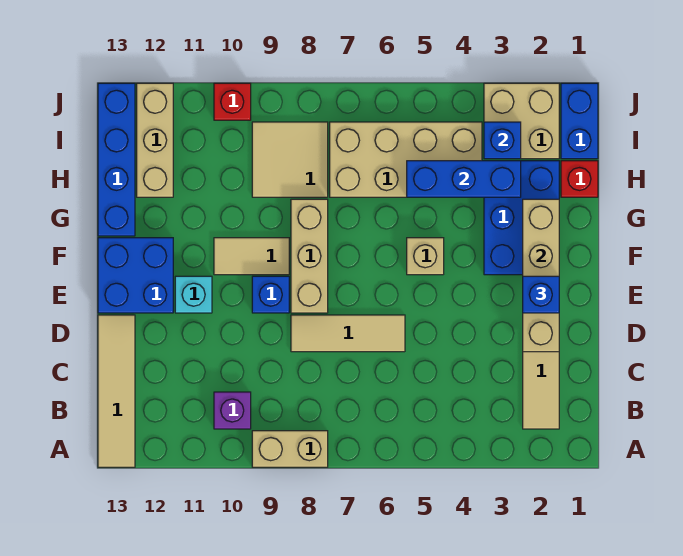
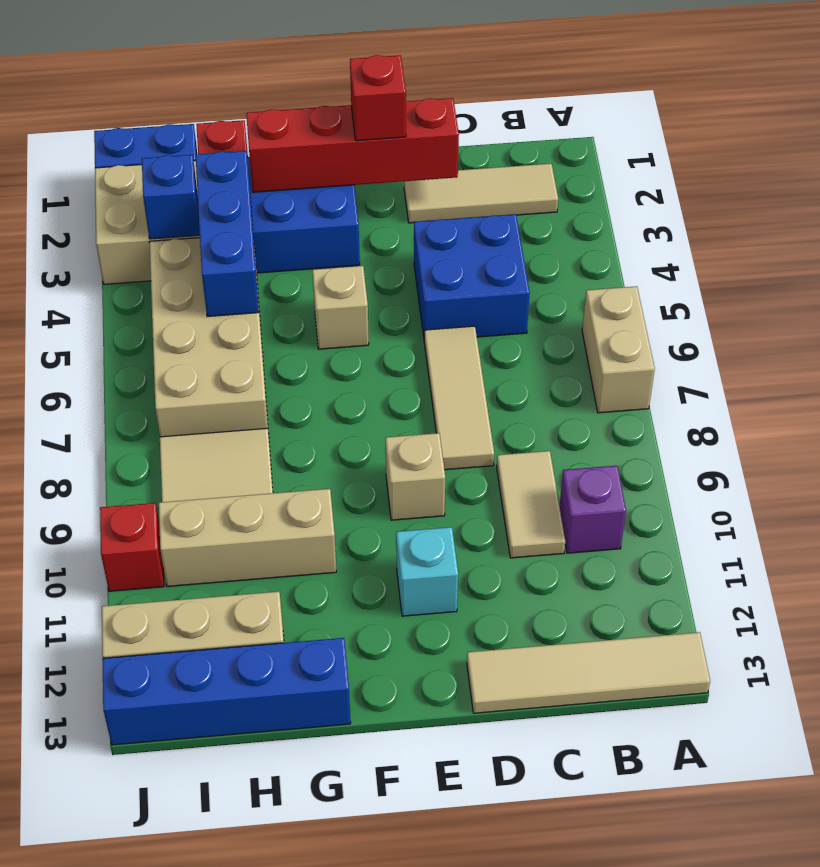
tan 1x2 brick [252,431,328,467] -> tan 1x2 brick moved to [582,286,655,413]
tan 1x4 brick [523,199,559,352] -> red 1x4 brick [246,98,459,192]
blue 1x1 brick [523,276,559,313] -> red 1x1 brick [350,55,406,141]
tan 1x3 brick [291,199,328,313] -> tan 1x3 brick moved to [159,489,336,586]
blue 1x1 brick [252,276,289,313] -> tan 1x1 brick [386,433,445,520]
blue 2x2 brick [98,238,173,313] -> blue 2x2 brick moved to [414,214,530,337]
tan 1x2 tile [214,238,289,275] -> tan 1x2 tile moved to [497,451,565,558]

